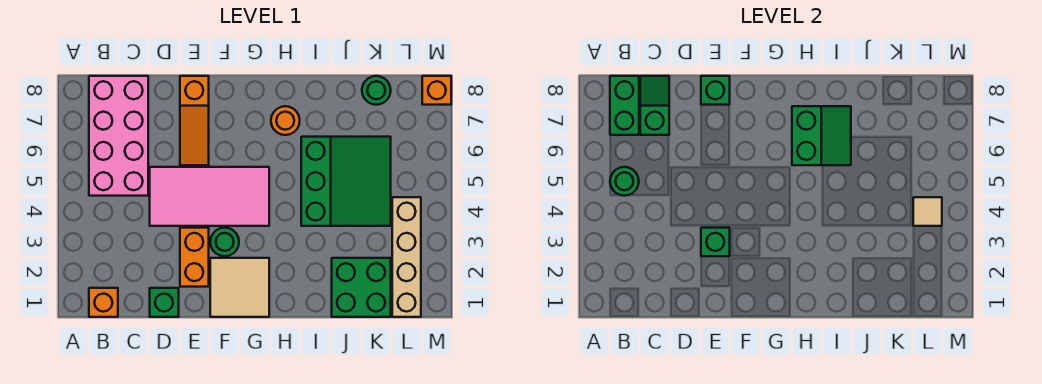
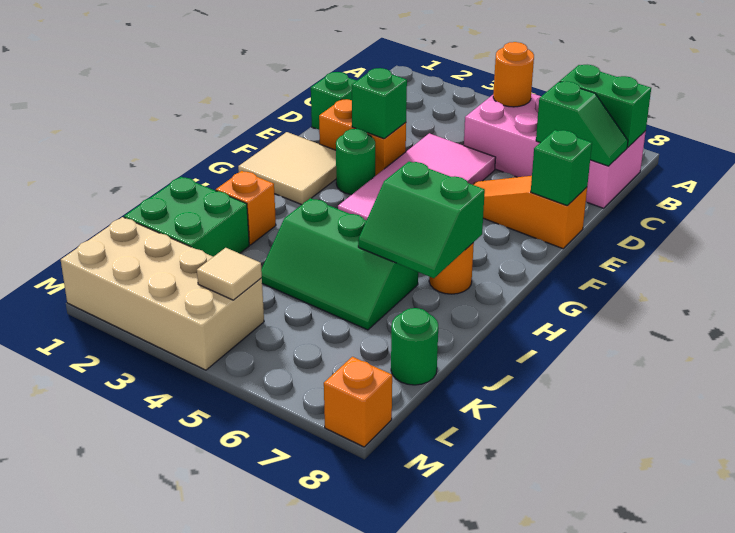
orange 1x1 brick [89,288,118,317] -> orange 1x1 brick moved to [216,171,276,245]
green 1x1 round brick [610,167,639,196] -> orange 1x1 round brick [493,42,534,107]
green 3x3 slope [301,137,391,226] -> green 2x3 slope [261,198,418,330]
tan 1x4 brick [392,197,421,317] -> tan 2x4 brick [61,217,264,370]

